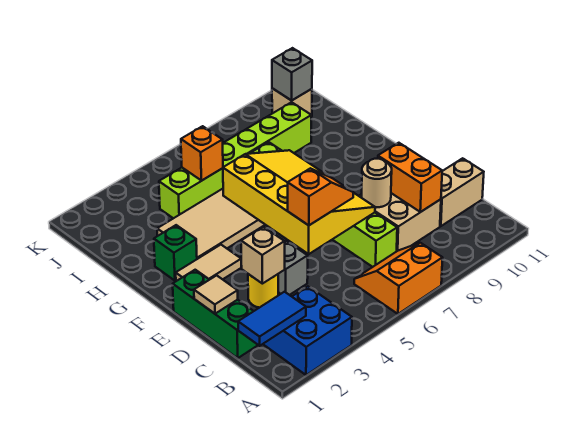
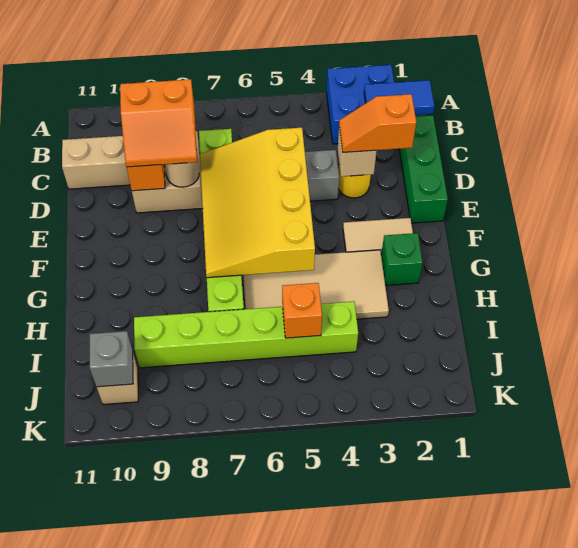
orange 2x2 slope [354,243,443,314] -> orange 2x2 slope moved to [120,79,197,167]
tan 1x1 tile [194,275,238,314] -> none
orange 1x2 slope [288,168,353,225] -> orange 1x2 slope moved to [339,94,416,152]

